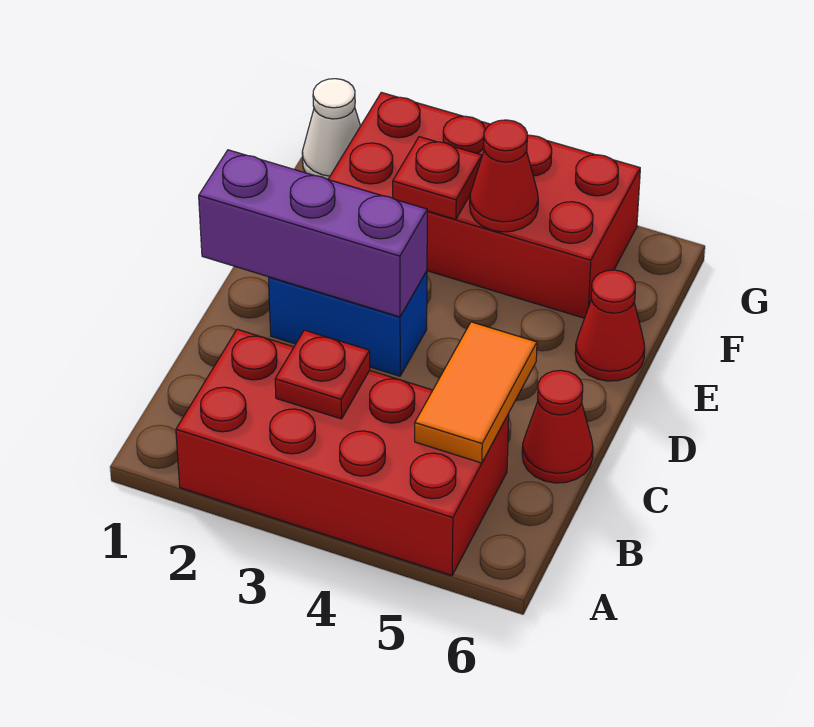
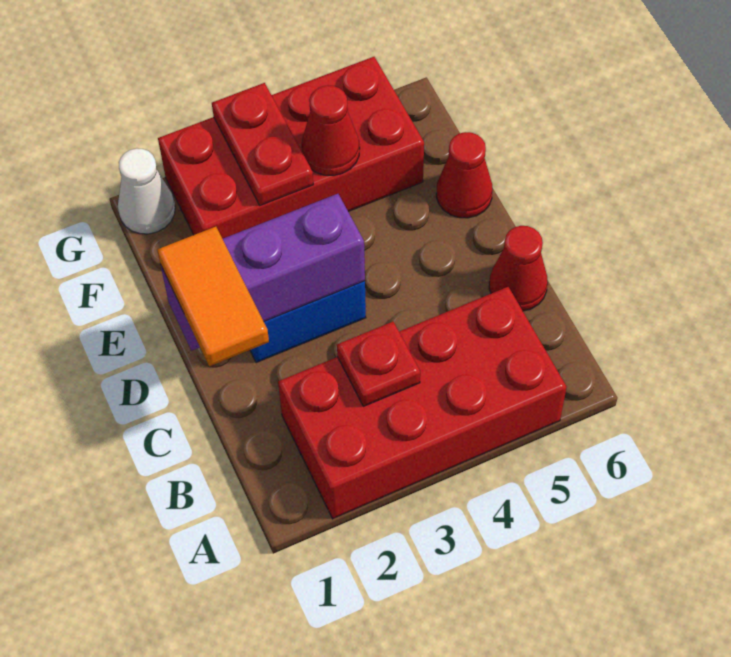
orange 1x2 tile [415,322,537,463] -> orange 1x2 tile moved to [157,227,269,366]
red 1x1 plate [393,137,482,219] -> red 1x2 plate [212,83,313,205]

